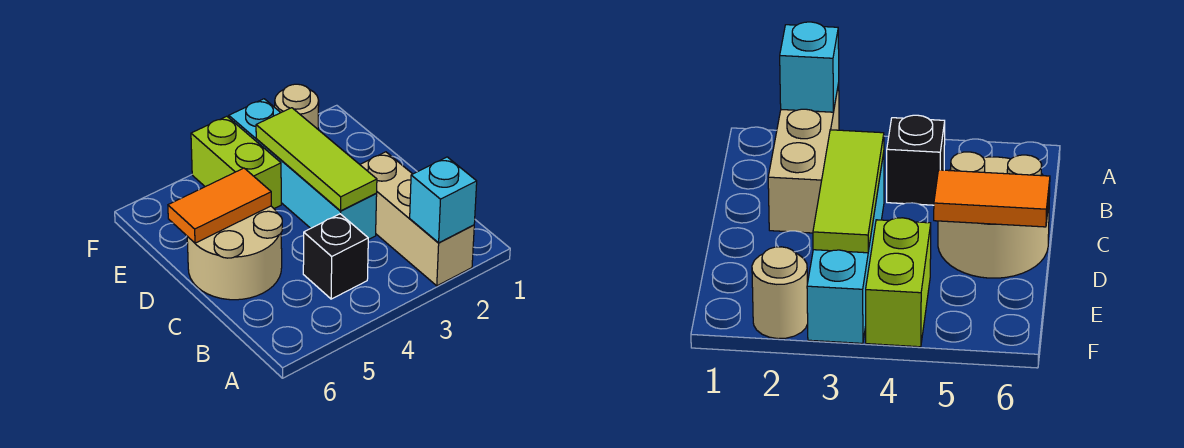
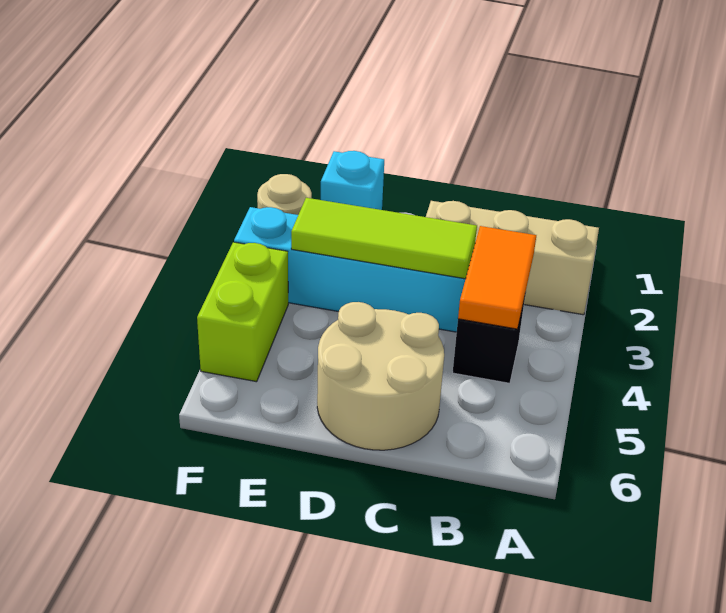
cyan 1x1 brick [410,157,477,243] -> cyan 1x1 brick moved to [321,151,384,210]
orange 1x2 tile [168,168,271,243] -> orange 1x2 tile moved to [458,226,536,329]
lime 1x2 brick [191,116,281,208] -> lime 1x2 brick turned to [197,242,288,382]

